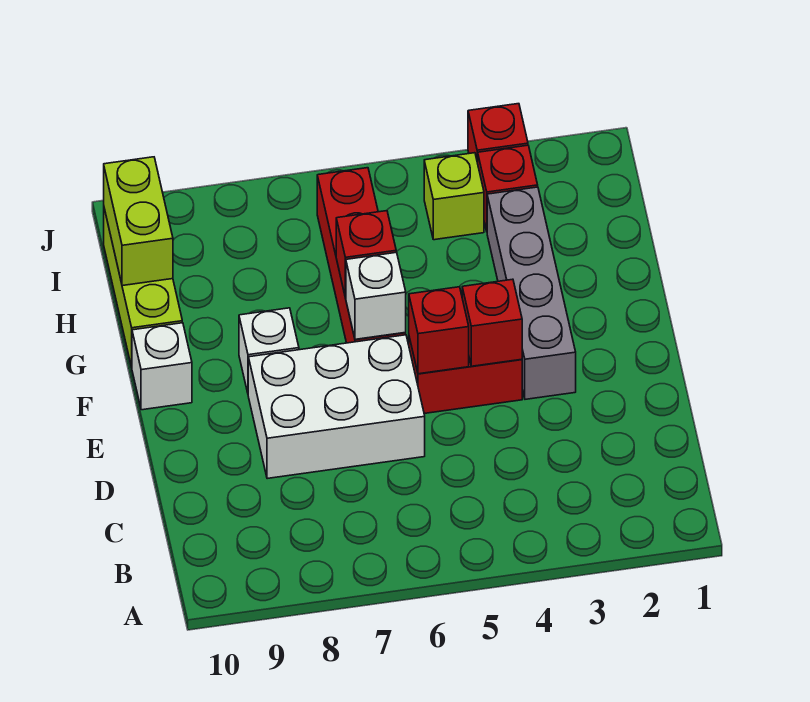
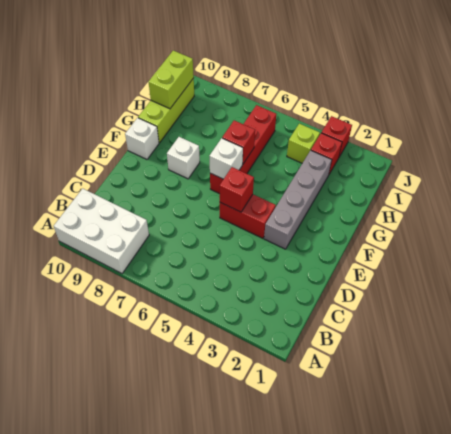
white 2x3 brick [248,335,425,479] -> white 2x3 brick moved to [54,188,149,273]
red 1x1 brick [462,279,522,366] -> none

